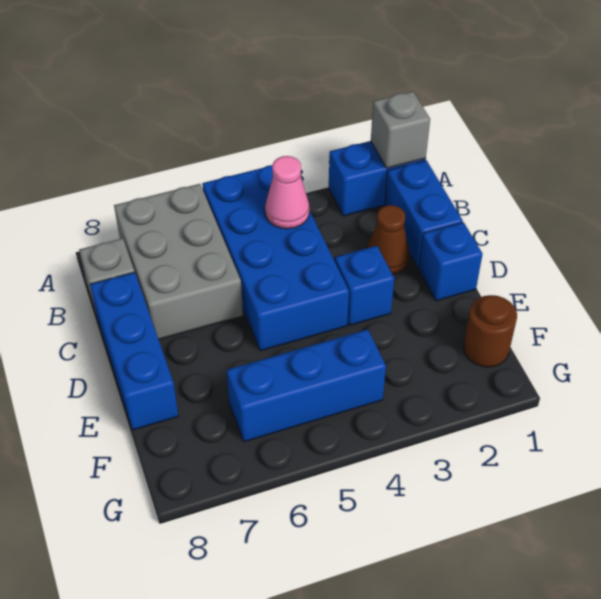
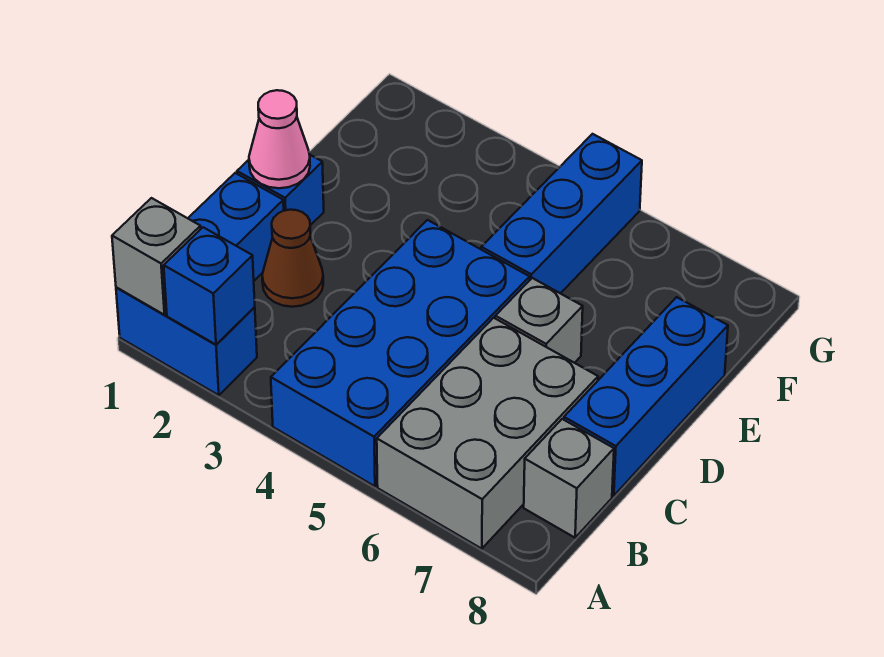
pink 1x1 cone [265,156,309,229] -> pink 1x1 cone moved to [249,90,310,188]
blue 1x1 brick [335,246,394,325] -> blue 1x1 brick moved to [164,227,255,345]
none -> grey 1x1 brick [495,278,583,363]
brown 1x1 round brick [463,295,517,367] -> none
blue 1x3 brick [227,329,386,442] -> blue 1x3 brick turned to [481,134,642,294]

